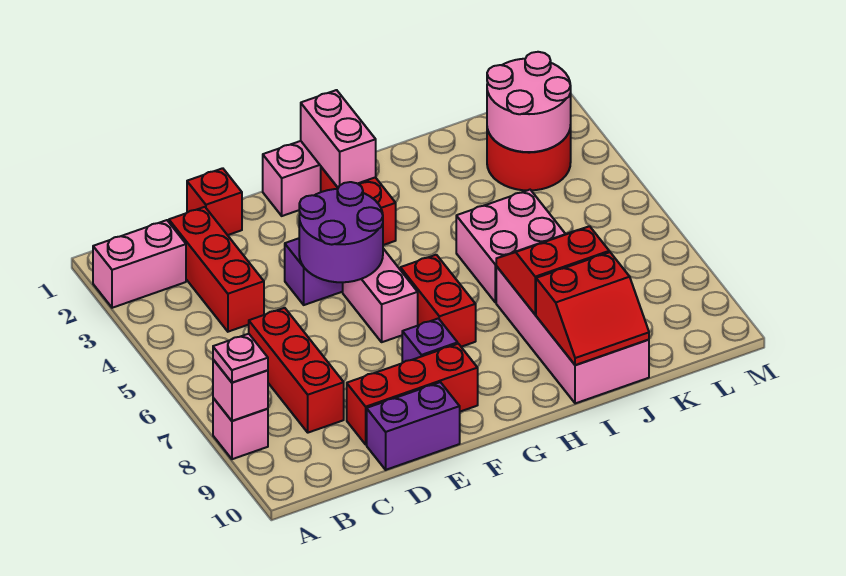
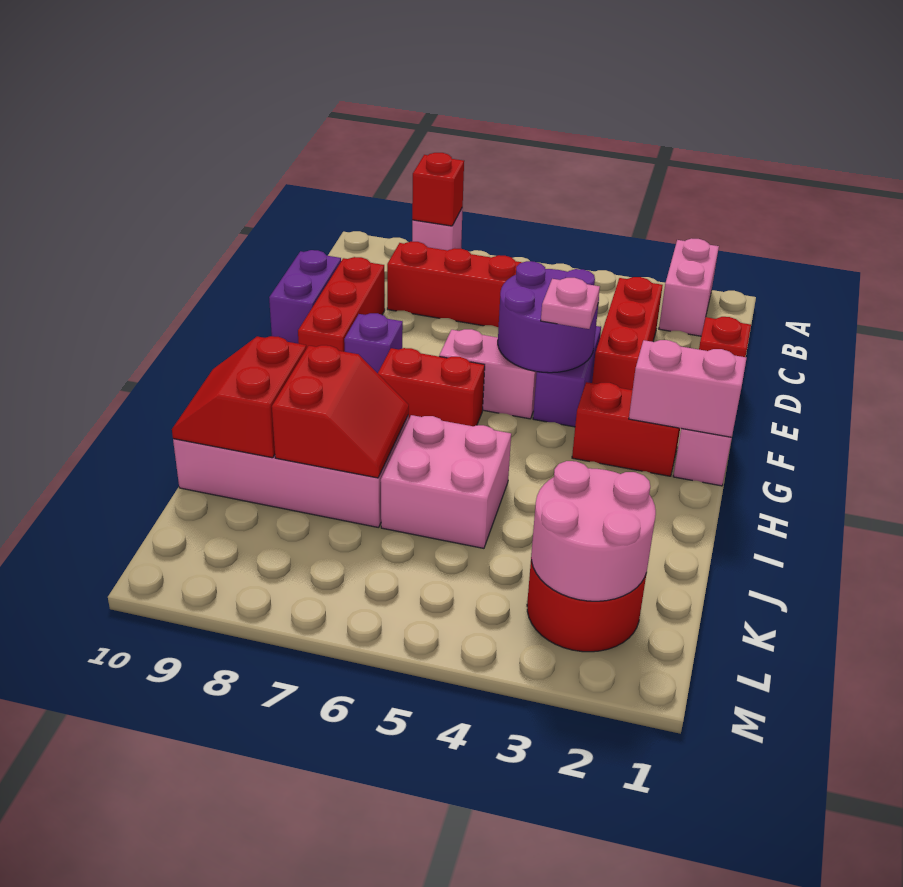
pink 1x1 brick [213,360,268,421] -> red 1x1 brick [412,153,464,226]
pink 1x1 plate [213,334,268,382] -> pink 1x1 plate moved to [541,278,600,329]
red 1x3 brick [169,207,264,332] -> red 1x3 brick turned to [592,277,663,390]

